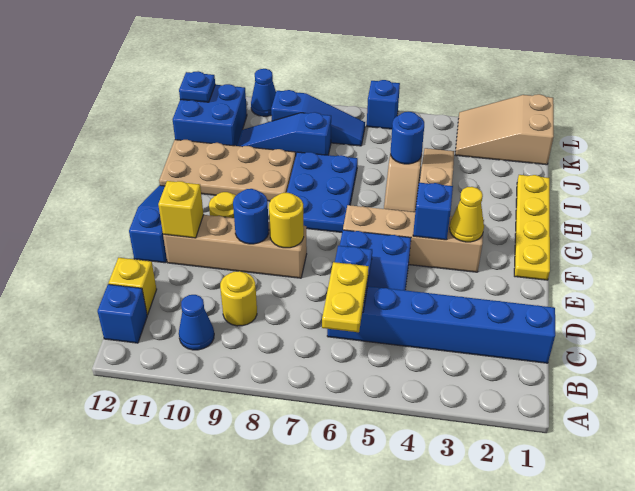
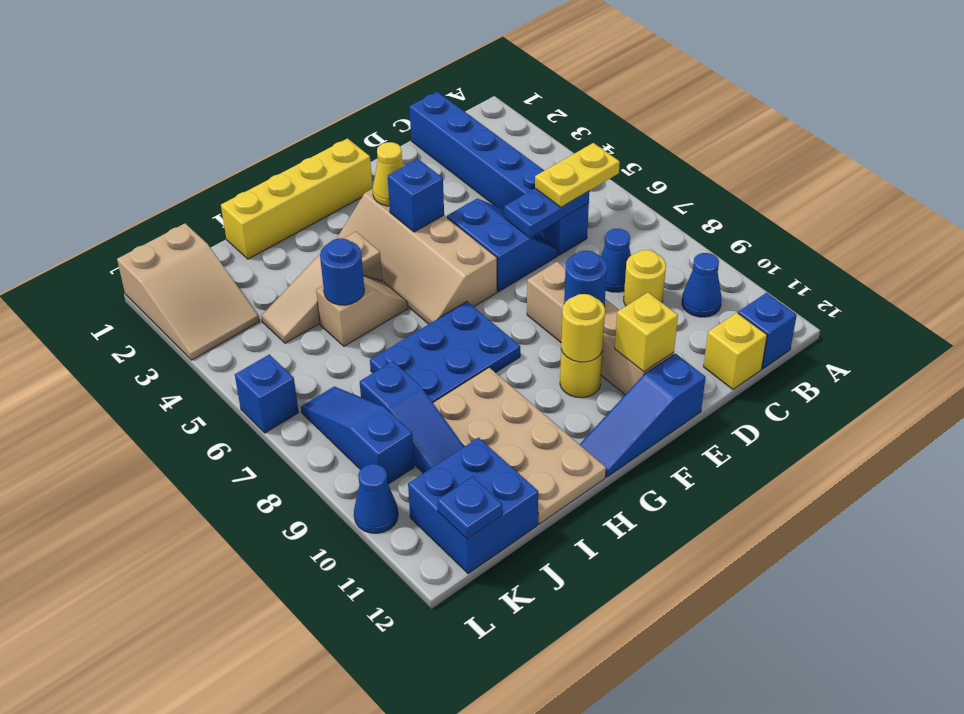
none -> blue 1x1 cone [601,229,631,292]
yellow 1x1 round brick [269,193,304,248] -> yellow 1x1 round brick moved to [561,294,605,362]
yellow 1x4 plate [514,175,550,280] -> yellow 1x4 brick [221,139,372,259]

